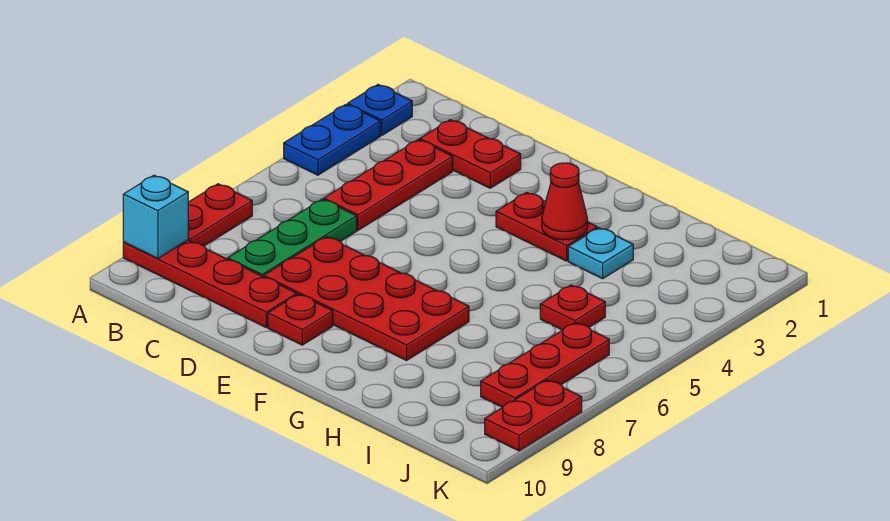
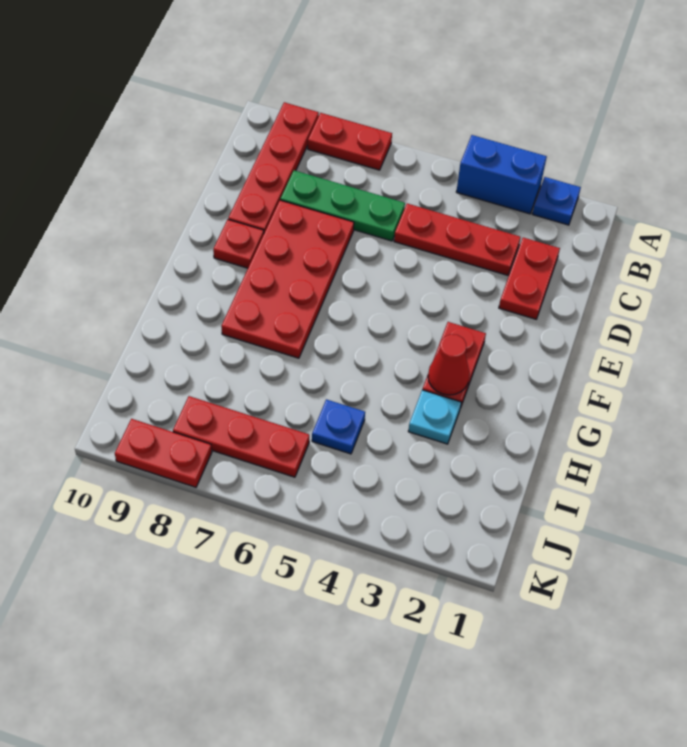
blue 1x2 plate [284,104,380,175] -> blue 1x2 brick [456,135,547,214]
cyan 1x1 brick [123,175,188,259] -> none
red 1x1 plate [540,285,605,330] -> blue 1x1 plate [312,399,365,454]

